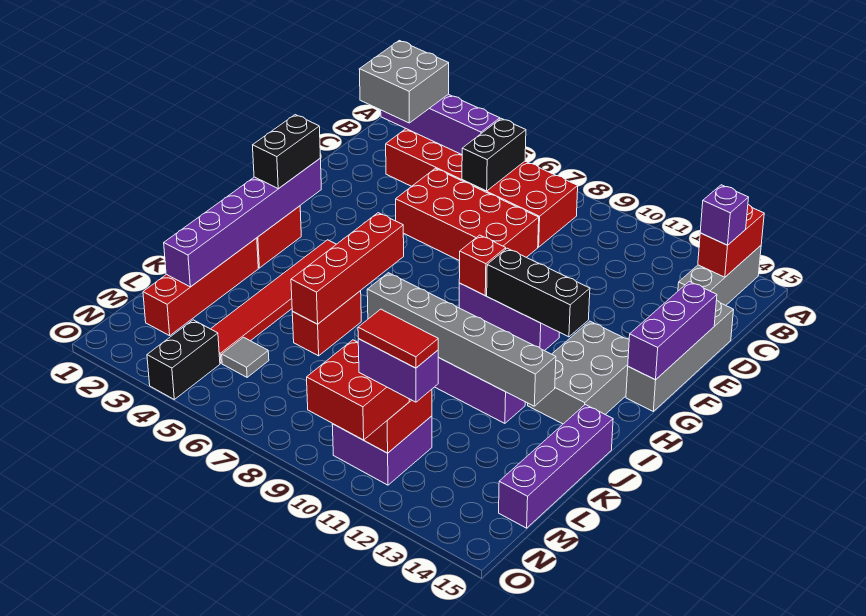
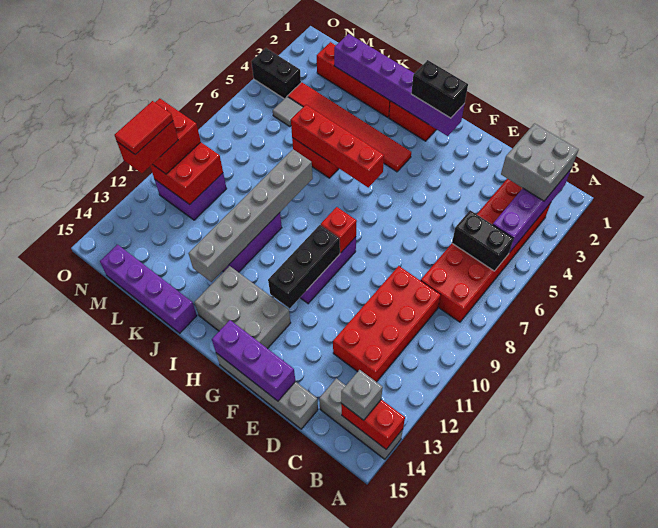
purple 1x1 brick [700,185,749,245] -> grey 1x1 brick [341,370,383,420]
red 2x4 brick [396,168,539,261] -> red 2x4 brick moved to [333,266,441,382]
purple 1x2 brick [358,339,439,402] -> red 1x2 brick [117,121,178,173]

